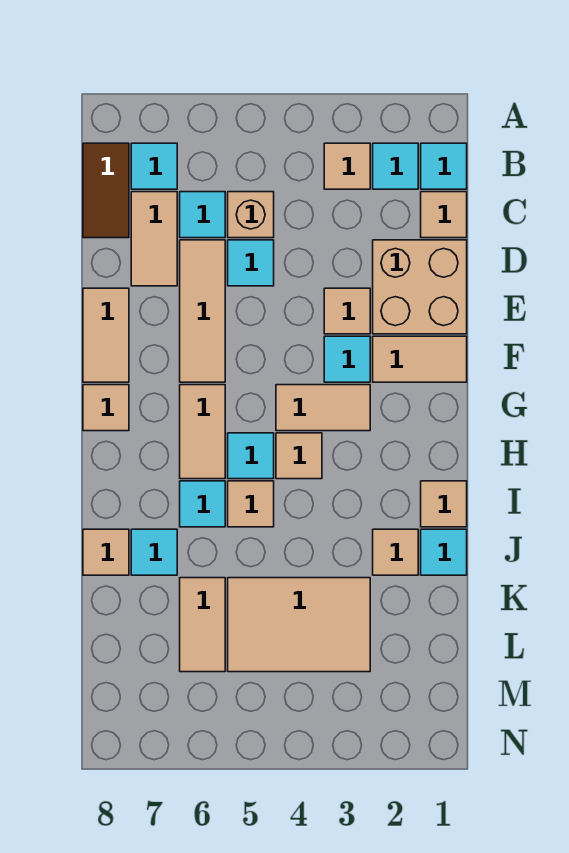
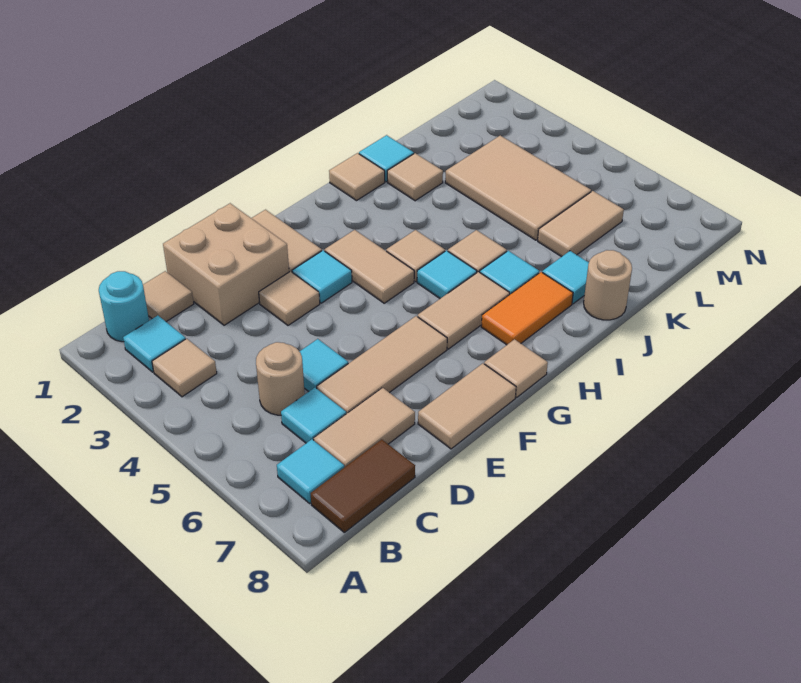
cyan 1x1 tile [421,143,467,189] -> cyan 1x1 round brick [99,271,149,342]
tan 1x1 brick [228,192,274,238] -> tan 1x1 round brick [256,342,305,415]
none -> orange 1x2 tile [481,272,573,345]
tan 1x1 tile [83,529,129,575] -> tan 1x1 round brick [584,250,632,320]

